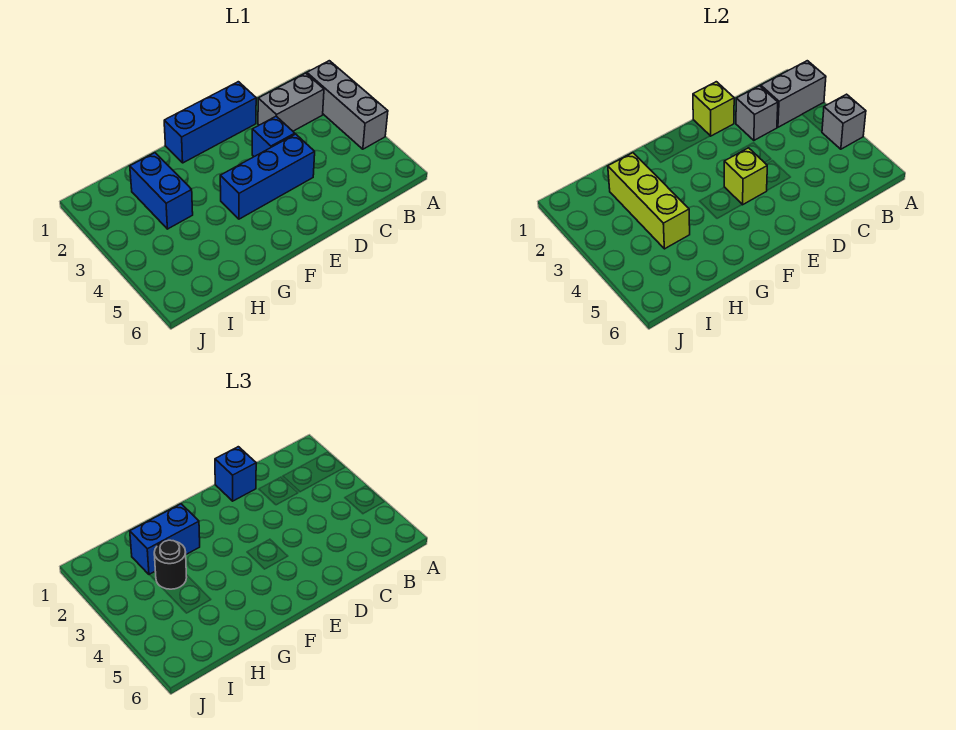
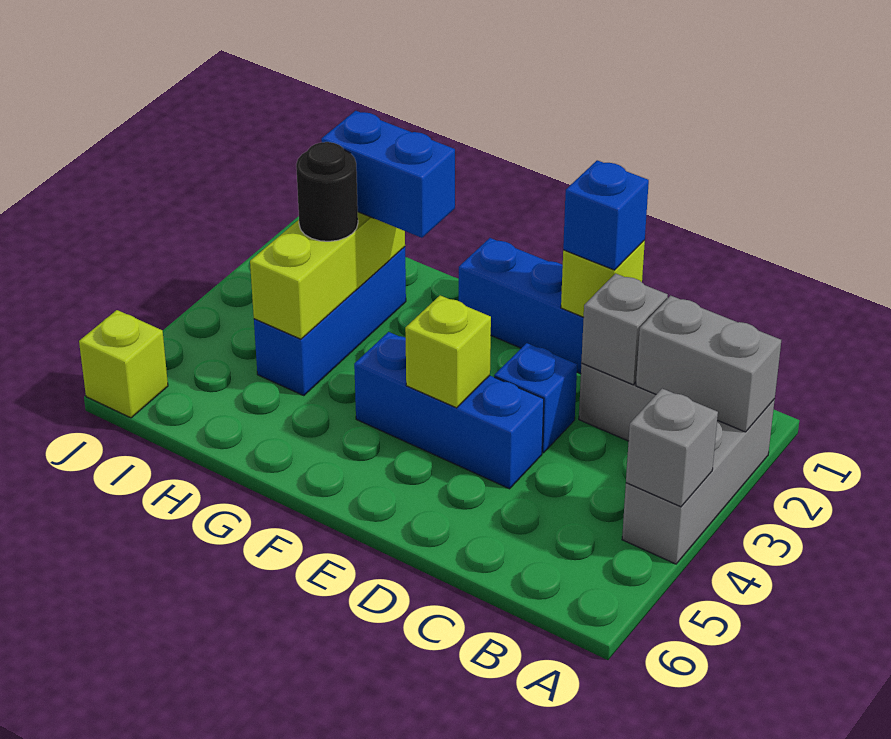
blue 1x2 brick [130,153,193,229] -> blue 1x3 brick [254,247,406,396]
none -> lime 1x1 brick [79,310,168,418]

